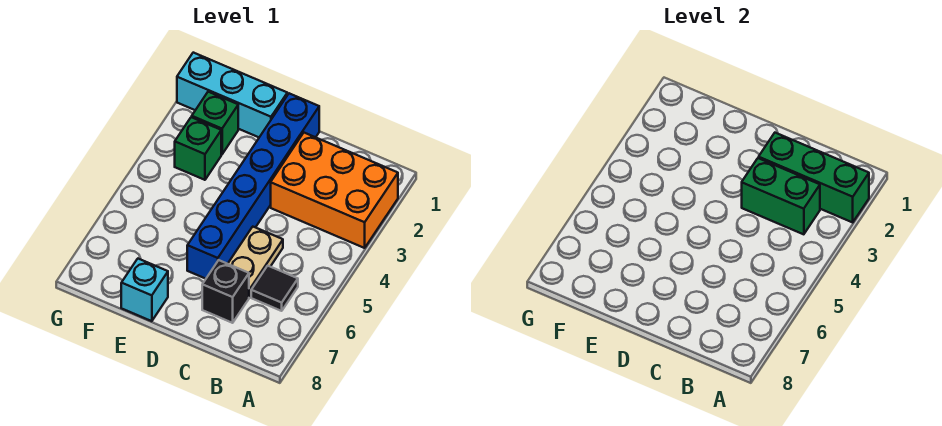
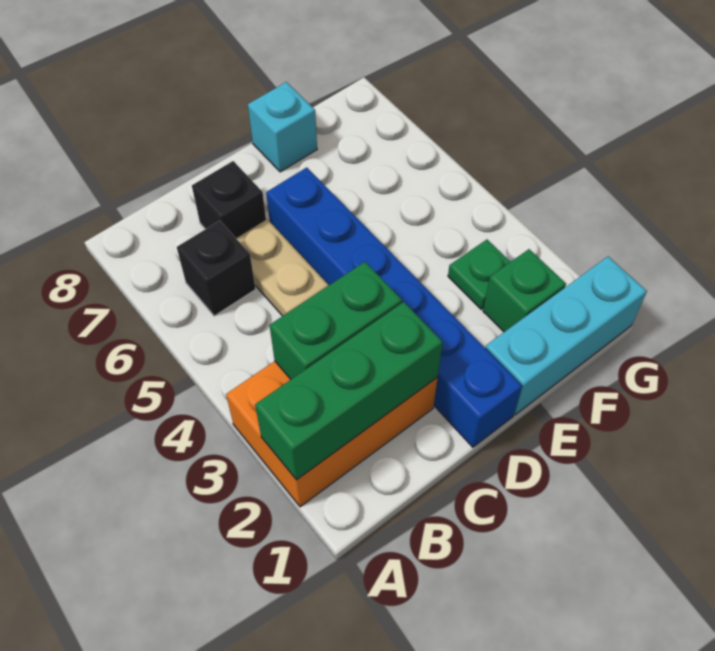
black 1x1 tile [251,266,298,311] -> black 1x1 brick [177,221,256,316]
green 1x1 brick [175,117,221,180] -> green 1x1 plate [448,240,510,309]

